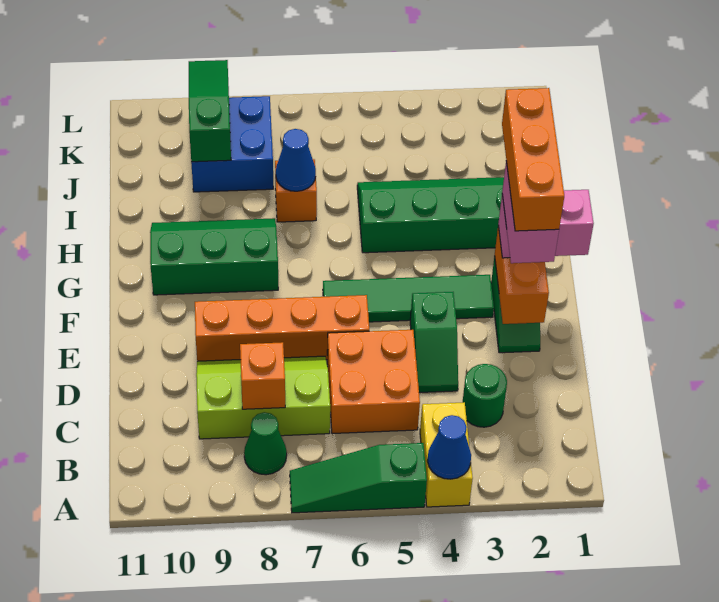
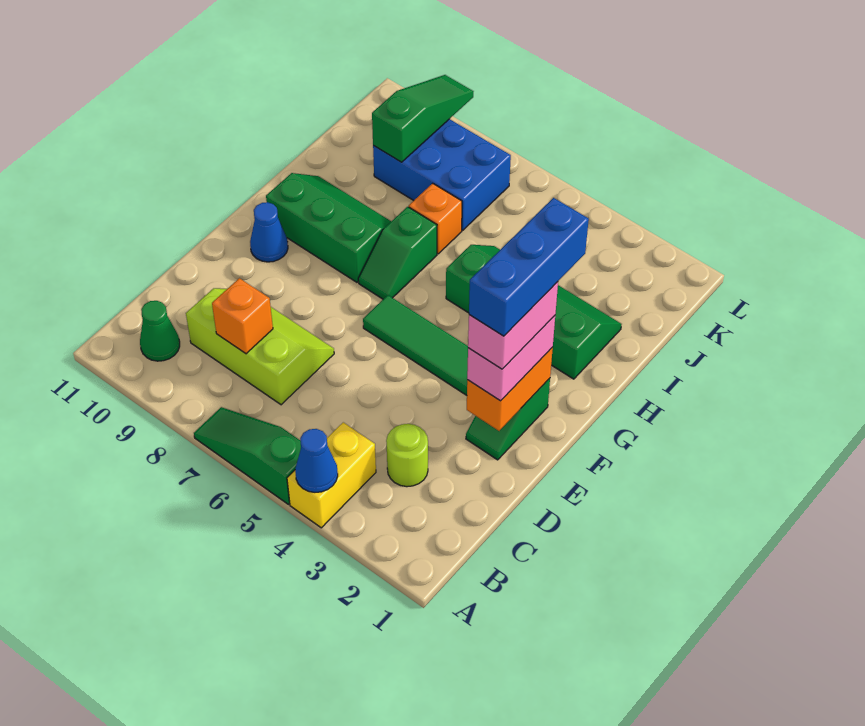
green 1x1 cone [244,412,287,475] -> green 1x1 cone moved to [140,301,180,361]
green 1x1 round brick [462,364,507,427] -> lime 1x1 round brick [386,424,428,487]
orange 2x2 brick [327,330,420,434] -> none
green 1x2 slope [410,292,458,393] -> green 1x2 slope moved to [358,207,437,299]
orange 1x3 brick [502,88,564,231] -> blue 1x3 brick [469,198,589,336]
orange 1x4 brick [195,295,369,361] -> none
pink 1x2 brick [498,190,594,258] -> pink 1x2 brick turned to [467,316,555,401]
blue 1x1 cone [276,129,316,191] -> blue 1x1 cone moved to [250,202,288,262]
blue 2x2 brick [191,96,273,192] -> blue 2x3 brick [373,119,511,230]

